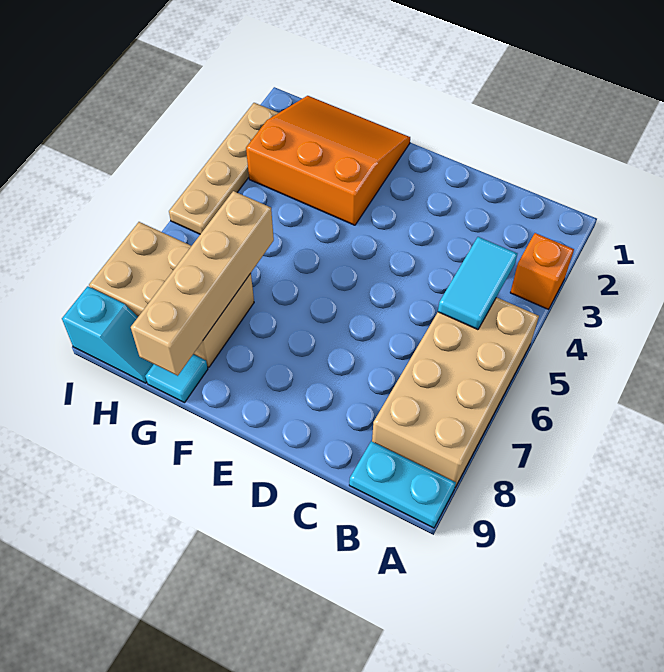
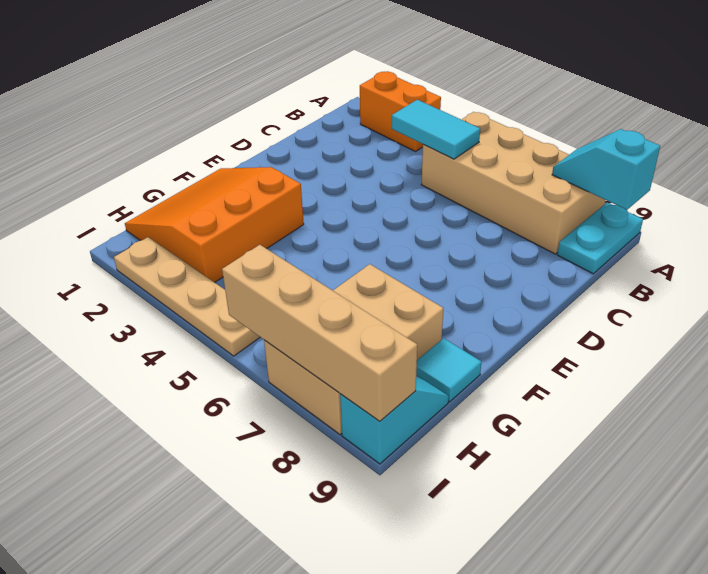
orange 1x1 brick [510,233,574,309] -> orange 1x2 brick [360,71,441,151]
none -> cyan 1x2 slope [552,129,660,210]
tan 1x4 brick [131,191,274,376] -> tan 1x4 brick moved to [222,245,417,421]

